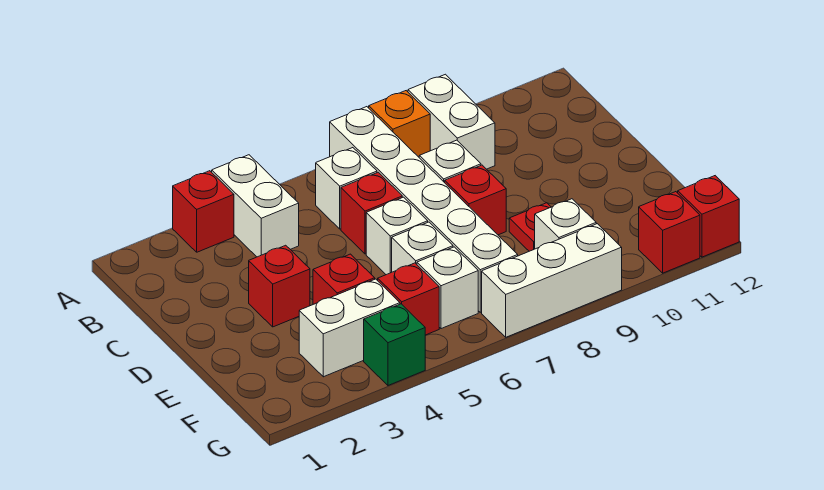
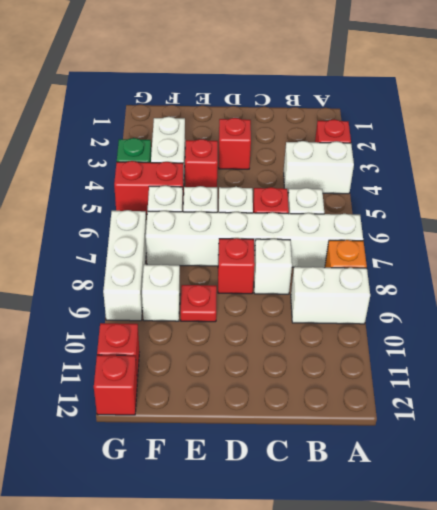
red 1x1 brick [378,263,439,335] -> red 1x2 brick [114,161,184,214]

